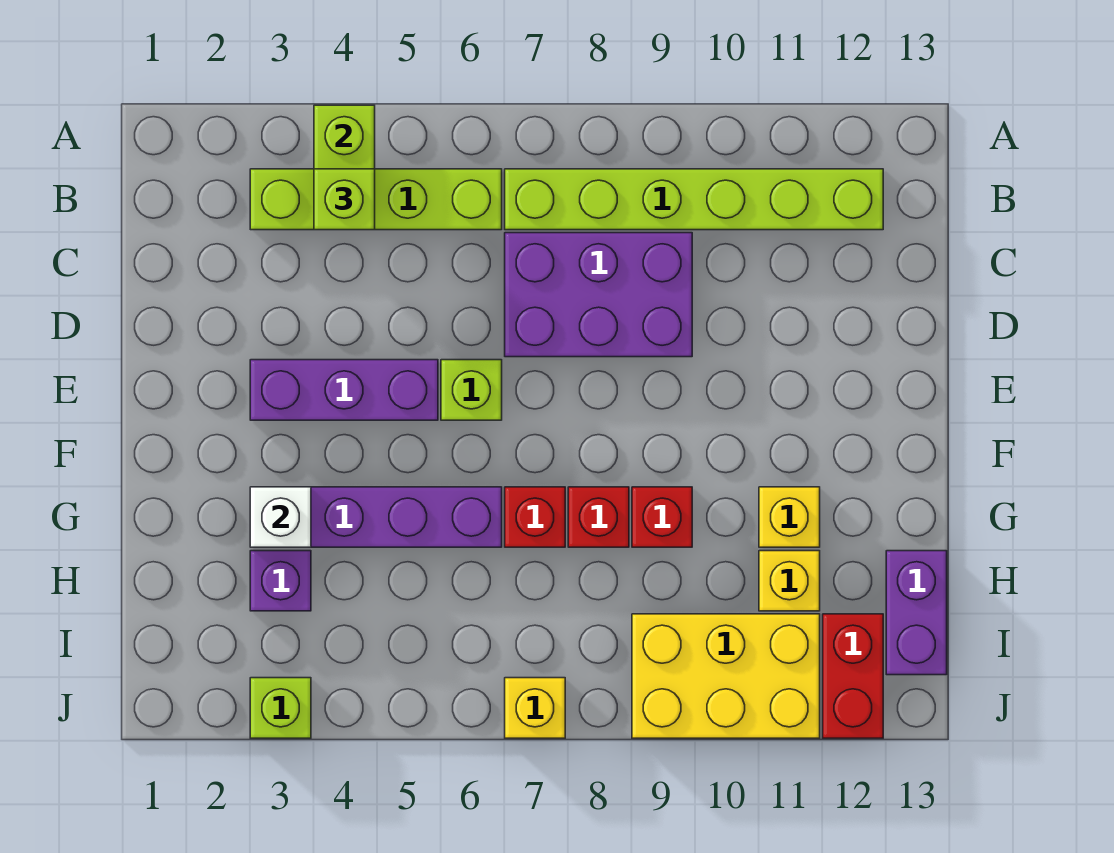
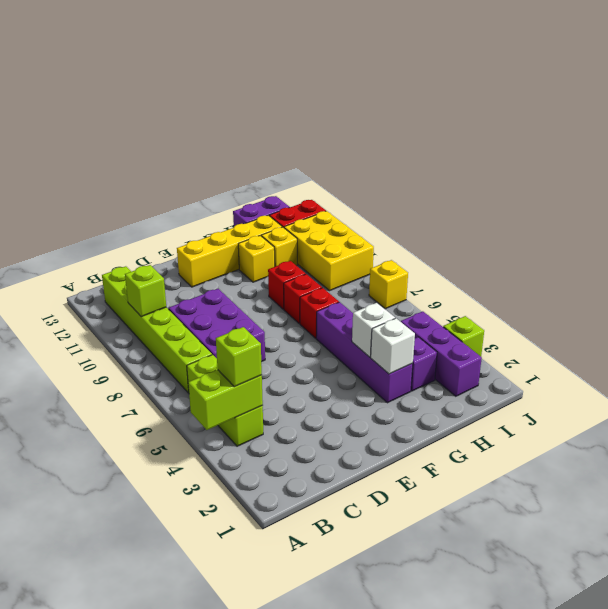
lime 1x4 brick [250,169,502,230] -> lime 1x3 brick [187,355,263,446]
purple 1x3 brick [250,360,438,420] -> purple 1x3 brick moved to [401,311,482,396]
lime 1x1 brick [441,360,502,420] -> lime 1x1 brick moved to [125,265,166,317]
none -> yellow 1x4 brick [177,215,282,287]
none -> white 1x1 brick [352,303,395,357]

